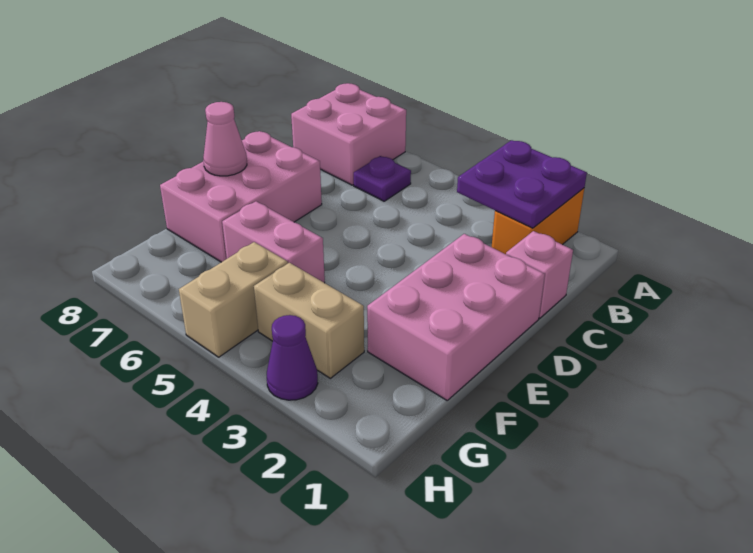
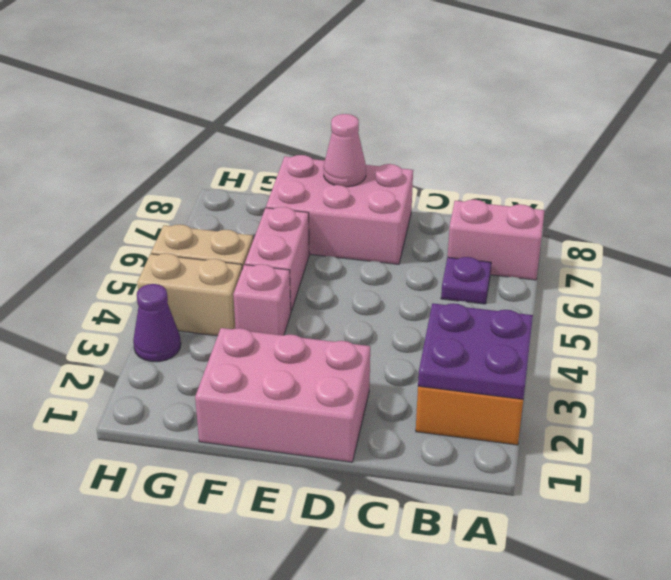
pink 2x2 brick [291,83,406,185] -> pink 1x2 brick [448,200,545,280]
pink 1x1 brick [506,231,573,318] -> pink 1x1 brick moved to [233,264,291,335]
tan 1x2 brick [254,263,364,378] -> tan 1x2 brick turned to [137,253,242,336]

